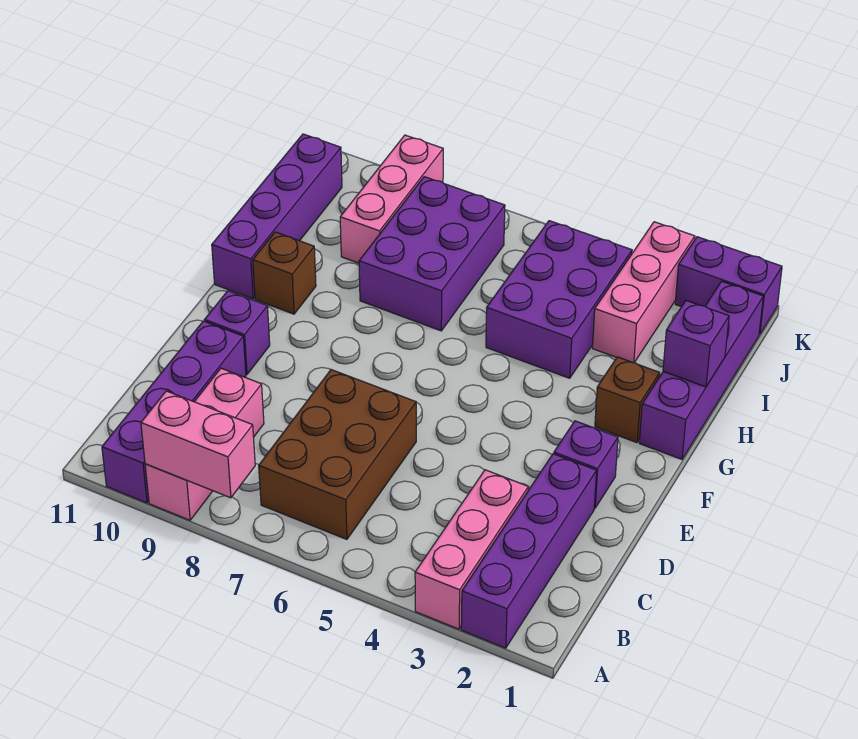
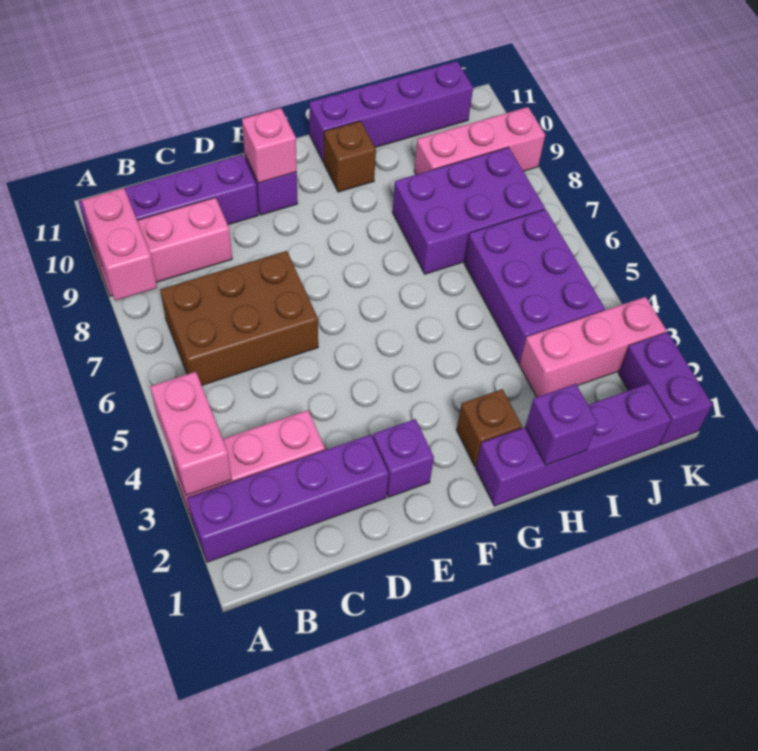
none -> pink 1x2 brick [150,372,232,495]
none -> pink 1x1 brick [242,108,297,183]
purple 2x3 brick [486,221,632,378] -> purple 2x3 brick turned to [464,209,605,363]

